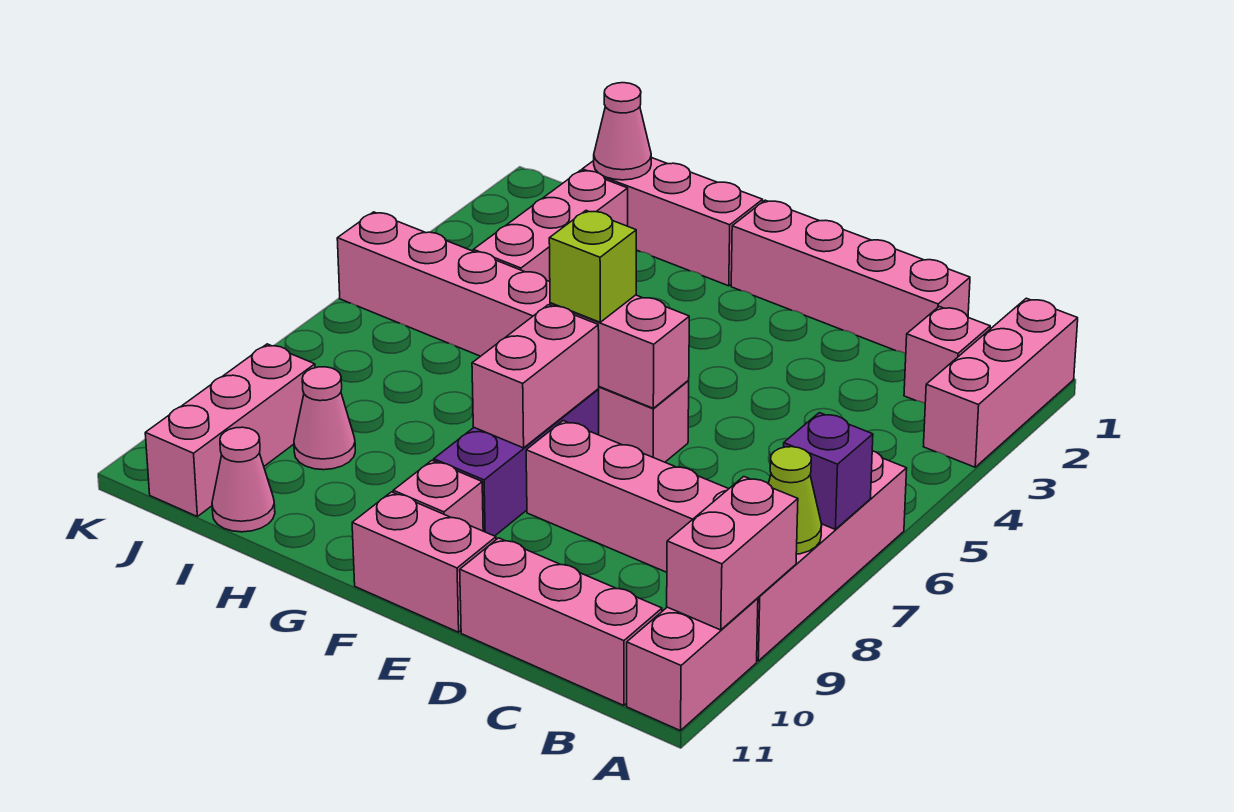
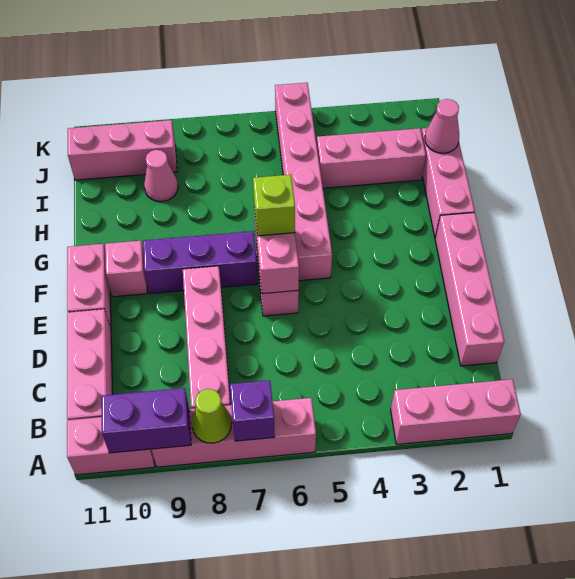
pink 1x2 brick [667,477,798,630] -> purple 1x2 brick [101,388,191,453]
pink 1x1 brick [904,307,990,403] -> none
pink 1x2 brick [472,305,599,448] -> none
pink 1x1 cone [212,427,275,532] -> none

